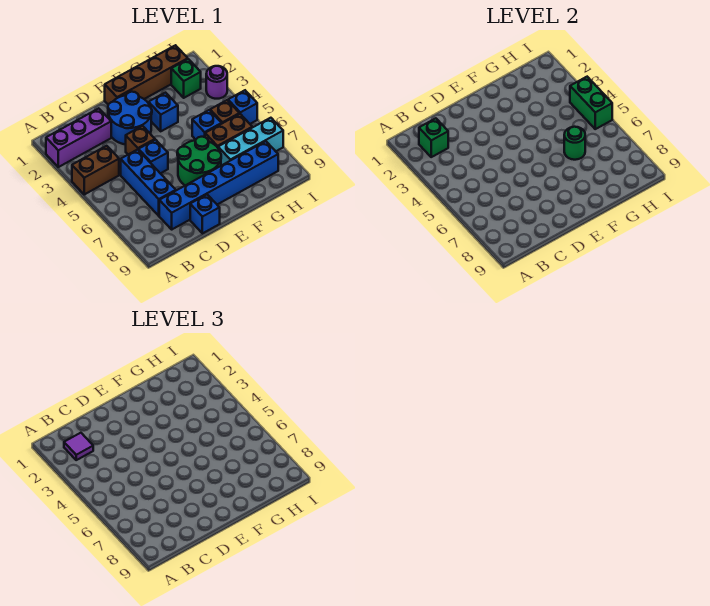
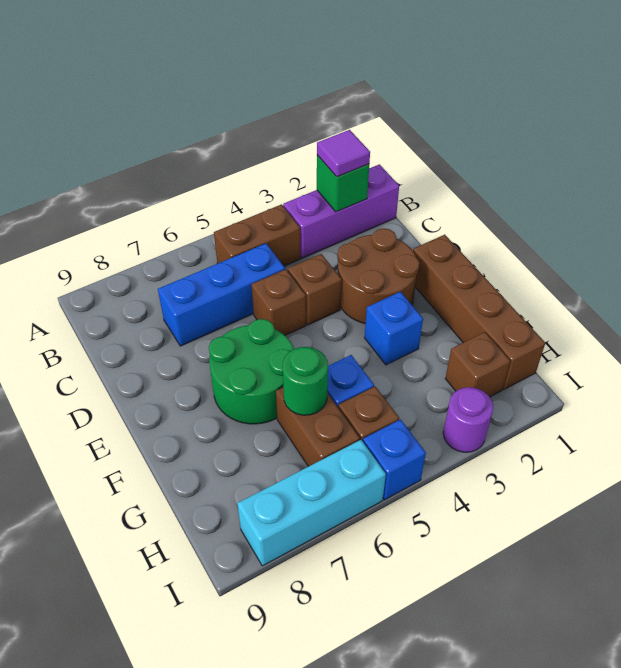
purple 1x3 brick [46,108,111,167] -> purple 1x3 brick turned to [283,164,399,258]
brown 1x2 brick [72,146,119,194] -> brown 1x2 brick turned to [214,204,301,266]
blue 1x6 brick [159,141,278,229] -> none
blue 2x2 round brick [108,92,152,145] -> brown 2x2 round brick [337,228,420,324]
blue 1x1 brick [139,140,168,173] -> brown 1x1 brick [251,269,306,335]
blue 1x1 brick [190,195,220,233] -> none
cyan 1x3 brick [218,118,283,166] -> cyan 1x3 brick turned to [237,440,386,566]
green 1x1 brick [171,59,201,98] -> brown 1x1 brick [445,332,510,397]
green 1x2 brick [570,77,612,129] -> none

